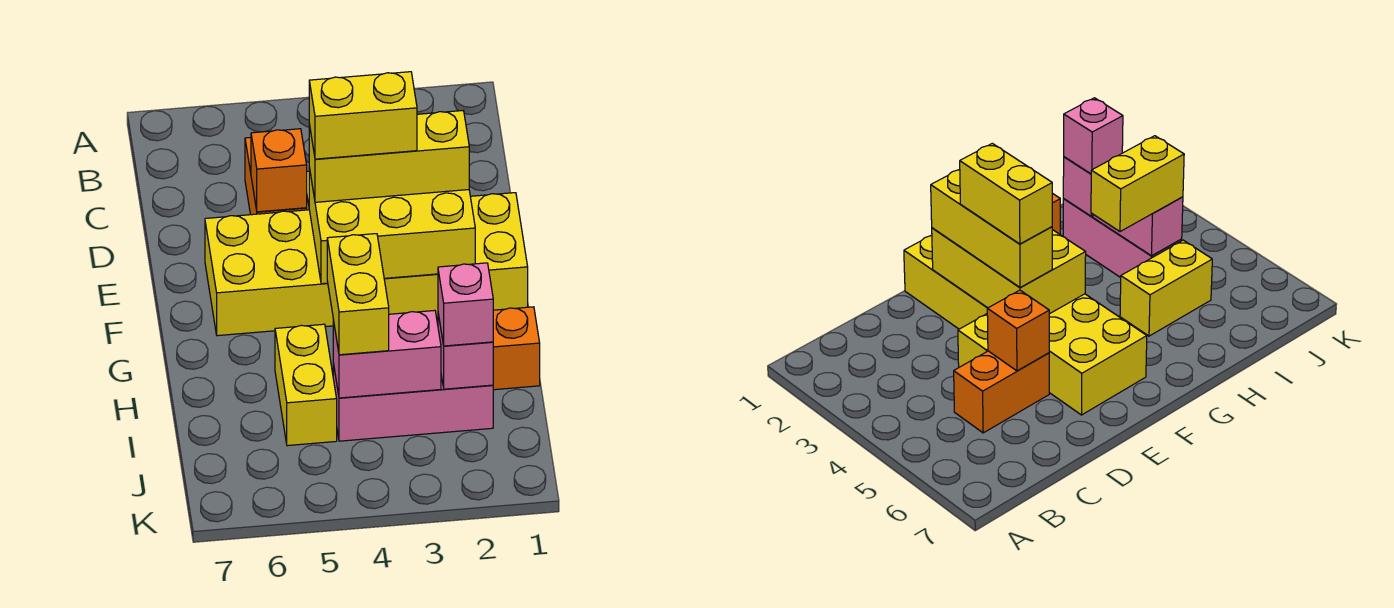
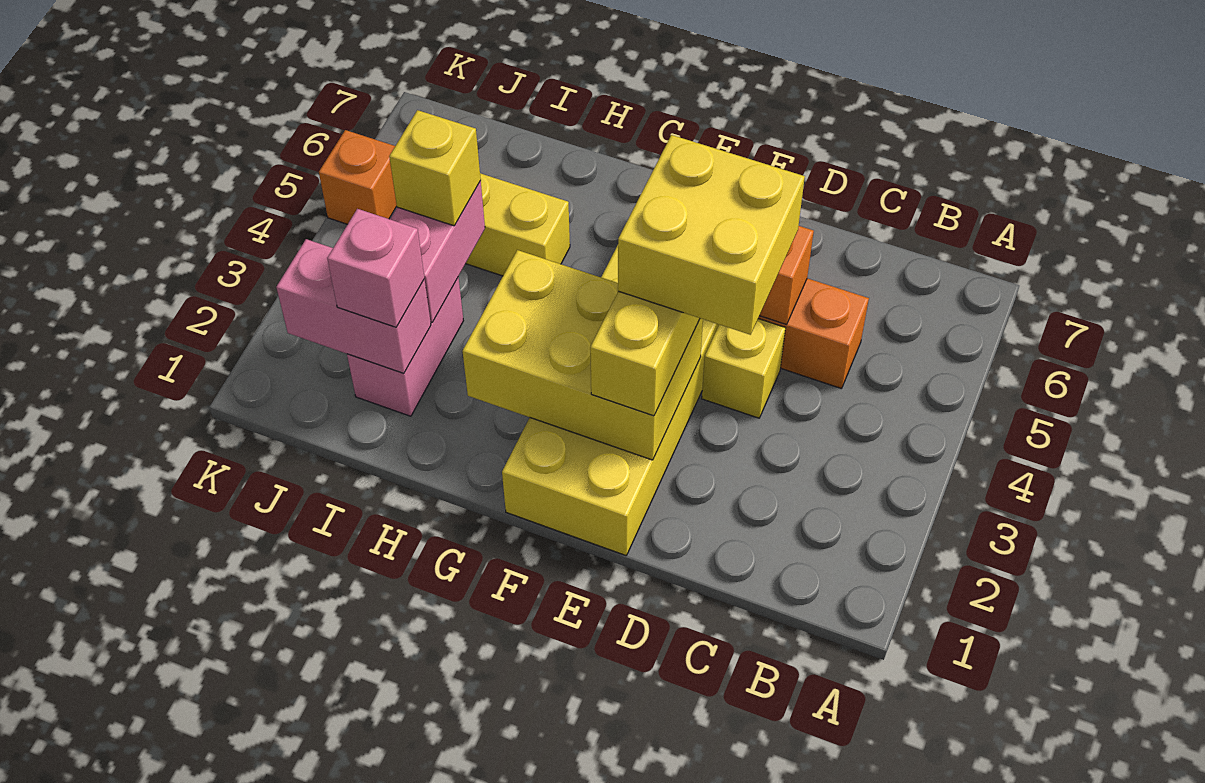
yellow 2x3 brick [309,168,475,284] -> yellow 2x3 brick turned to [462,250,703,460]
yellow 1x2 brick [309,72,417,159] -> yellow 2x2 brick [618,135,805,335]
orange 1x1 brick [493,307,540,390] -> orange 1x1 brick moved to [319,130,397,224]
yellow 1x2 brick [327,234,389,355] -> yellow 1x1 brick [389,110,481,226]
pink 1x3 brick [333,363,493,441] -> pink 1x2 brick [347,277,463,416]
pink 1x1 brick [438,314,493,389] -> pink 1x2 brick [276,239,431,373]

